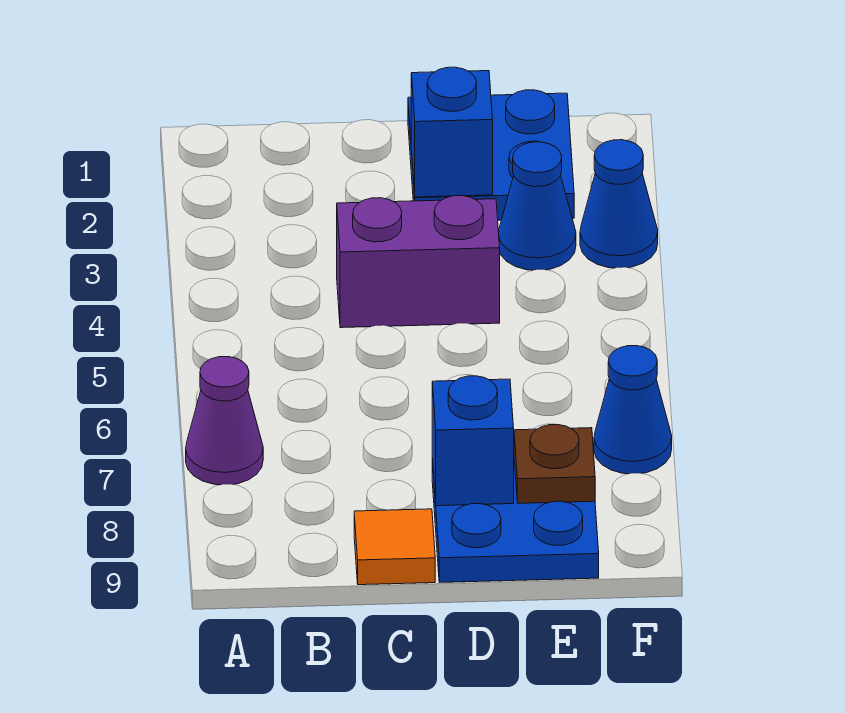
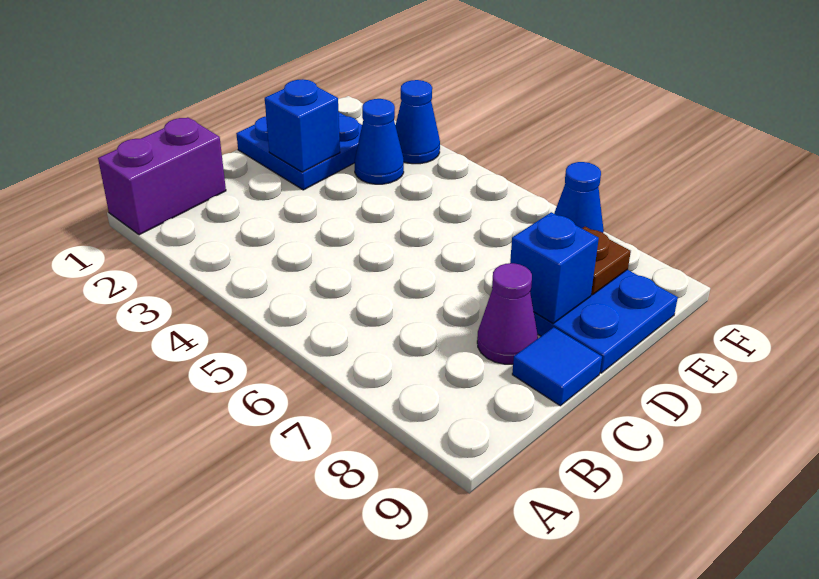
purple 1x1 cone [186,357,263,485] -> purple 1x1 cone moved to [477,263,538,364]
purple 1x2 brick [337,196,500,328] -> purple 1x2 brick moved to [98,117,226,235]
orange 1x1 tile [354,509,435,585] -> blue 1x1 tile [512,327,602,406]

